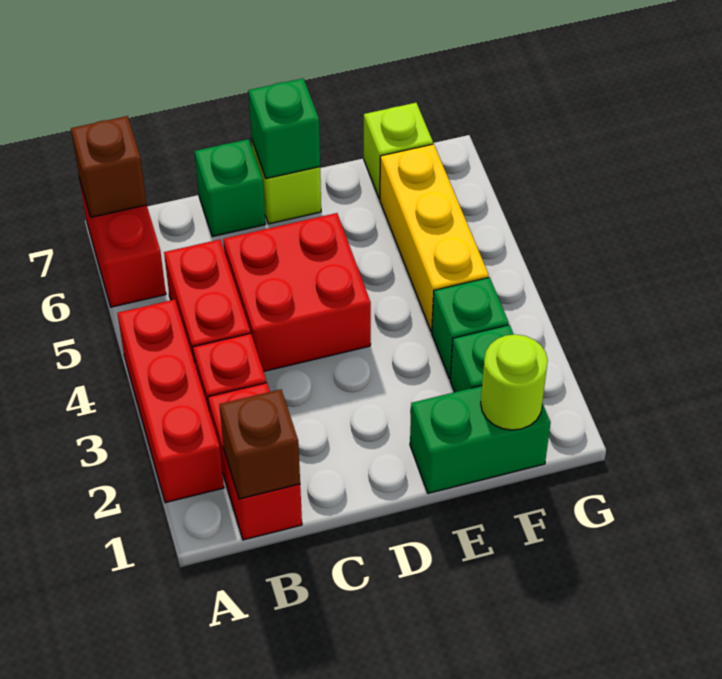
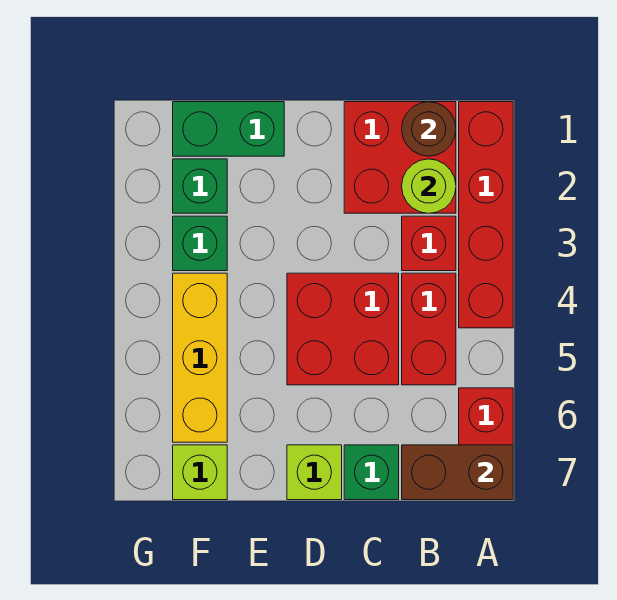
red 1x3 brick [117,300,224,503] -> red 1x4 brick [459,102,513,328]
brown 1x1 brick [71,116,147,217] -> brown 1x2 brick [402,445,513,500]
red 1x2 brick [208,383,302,540] -> red 2x2 brick [344,102,456,213]
brown 1x1 brick [219,389,300,499] -> brown 1x1 round brick [402,102,456,156]
green 1x1 brick [248,79,320,179] -> none
lime 1x1 round brick [481,334,548,430] -> lime 1x1 round brick moved to [402,159,456,213]

